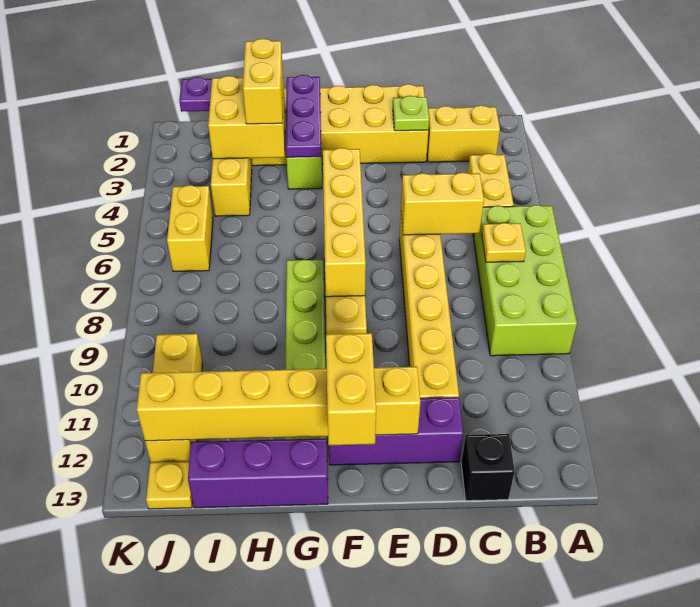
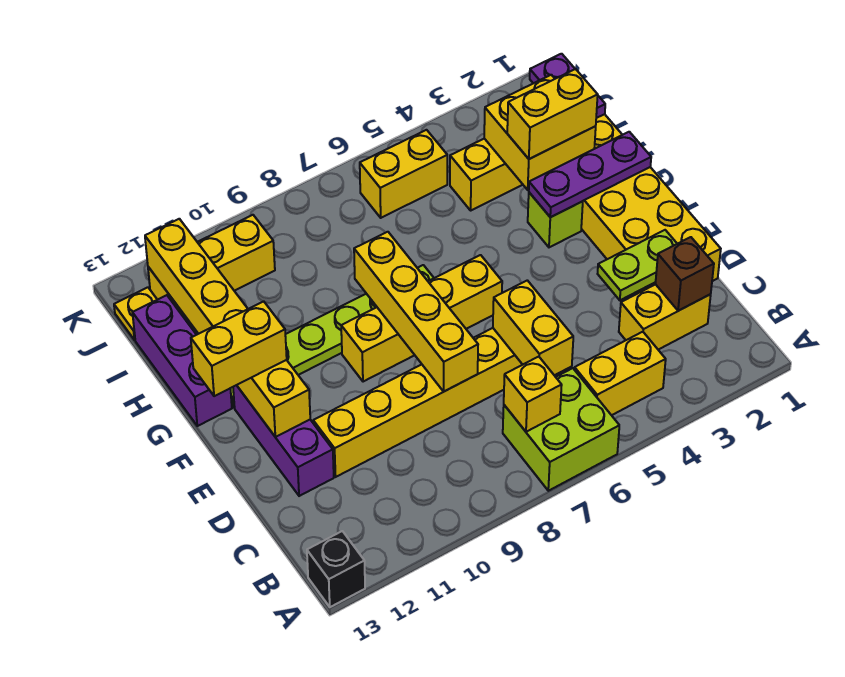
lime 2x4 brick [474,205,577,356] -> lime 2x2 brick [503,368,619,491]
yellow 1x2 brick [427,105,500,162] -> yellow 1x2 brick turned to [619,284,711,350]
yellow 1x1 plate [482,223,526,262] -> yellow 1x1 brick [504,357,562,432]
none -> brown 1x1 brick [655,237,714,311]
black 1x1 brick [461,434,515,501] -> black 1x1 brick moved to [307,531,365,607]
lime 1x1 plate [393,96,429,131] -> lime 1x2 plate [598,230,677,300]
yellow 1x4 brick [323,148,366,297] -> yellow 1x4 brick turned to [354,232,478,391]

